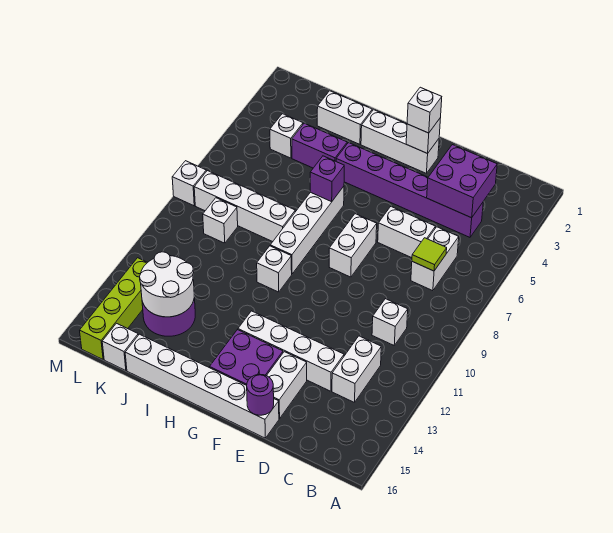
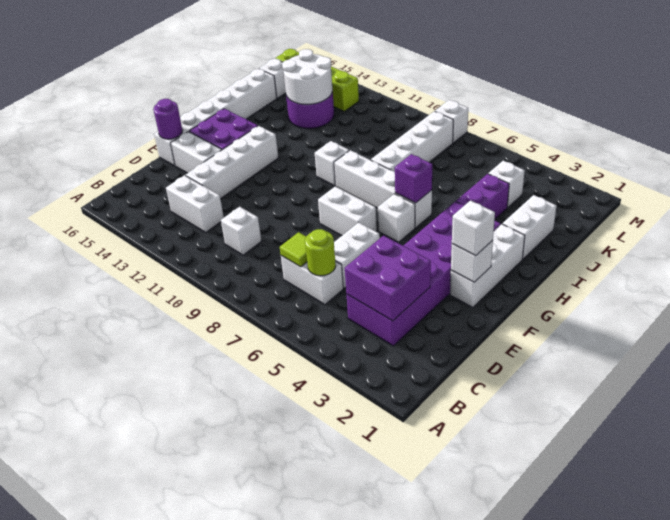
purple 1x6 brick [336,143,483,237] -> purple 2x6 brick [346,201,501,346]
none -> lime 1x1 round brick [305,229,336,276]
white 1x1 brick [203,198,238,243] -> white 1x1 brick moved to [378,194,415,242]

